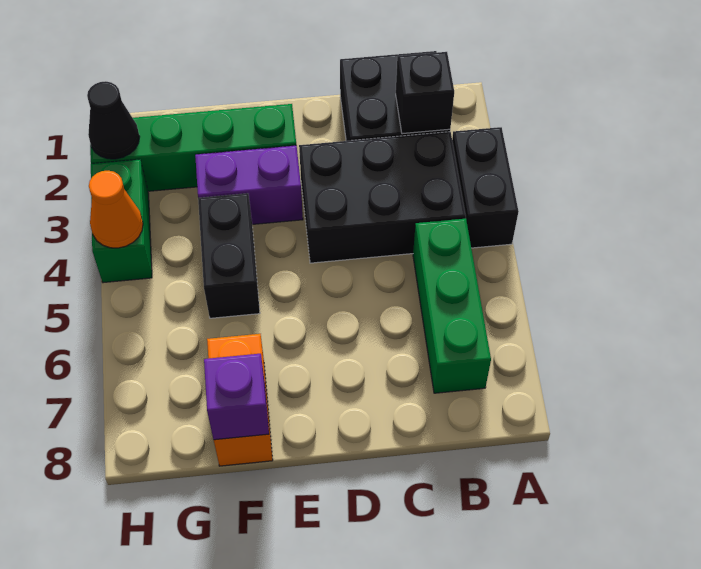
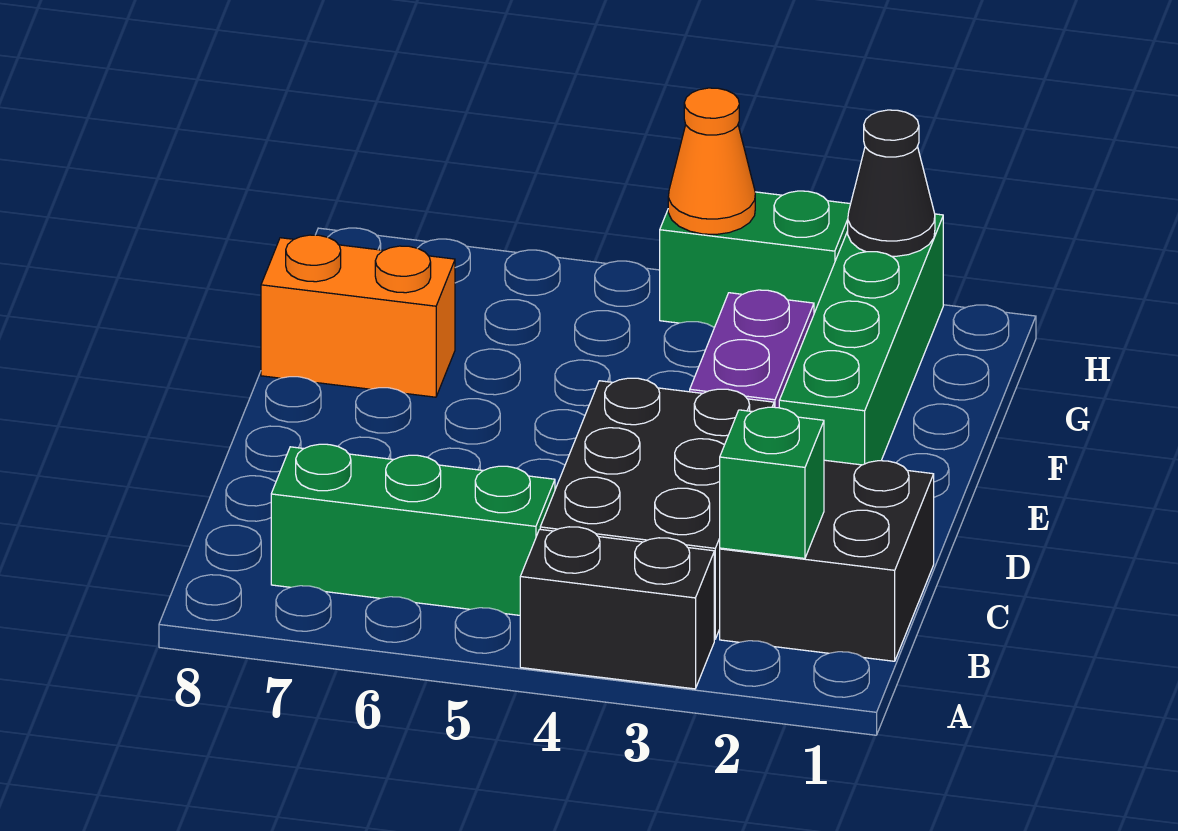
black 1x1 brick [396,52,454,134] -> green 1x1 brick [720,407,824,558]
black 1x2 brick [198,193,260,318] -> none
purple 1x1 brick [204,354,269,440] -> none

